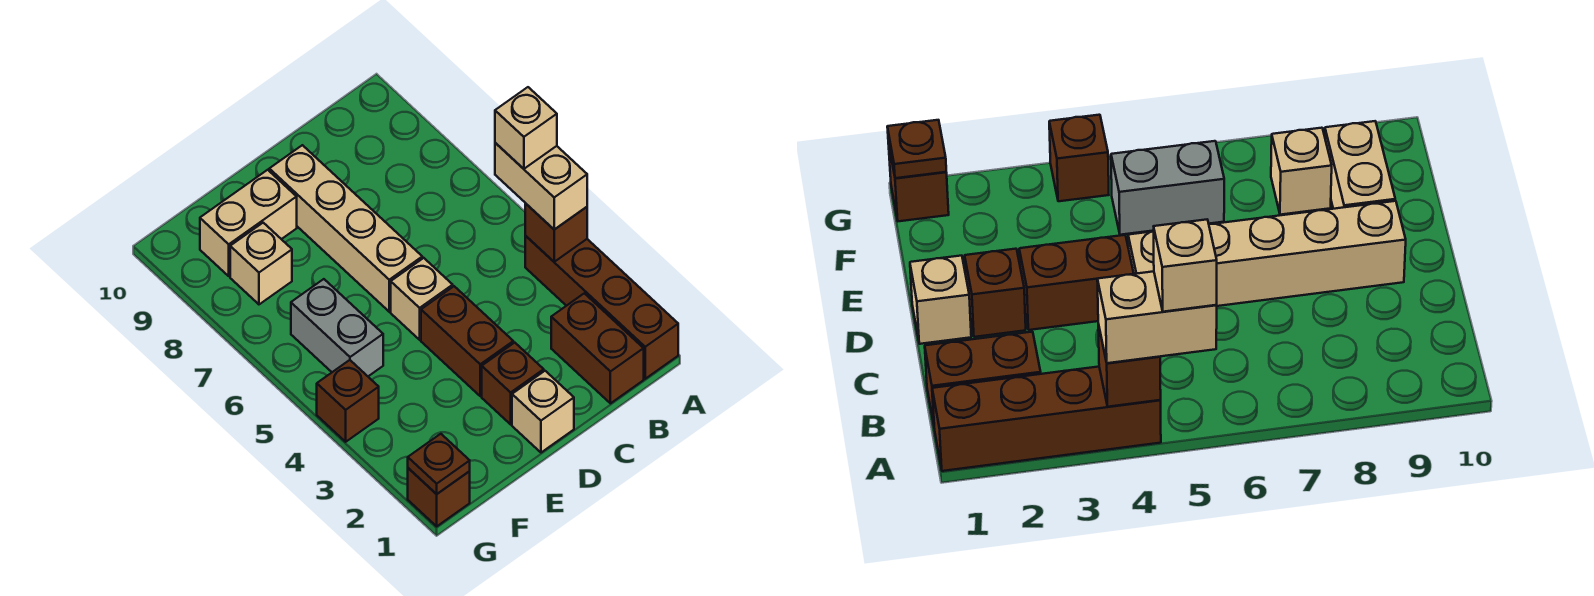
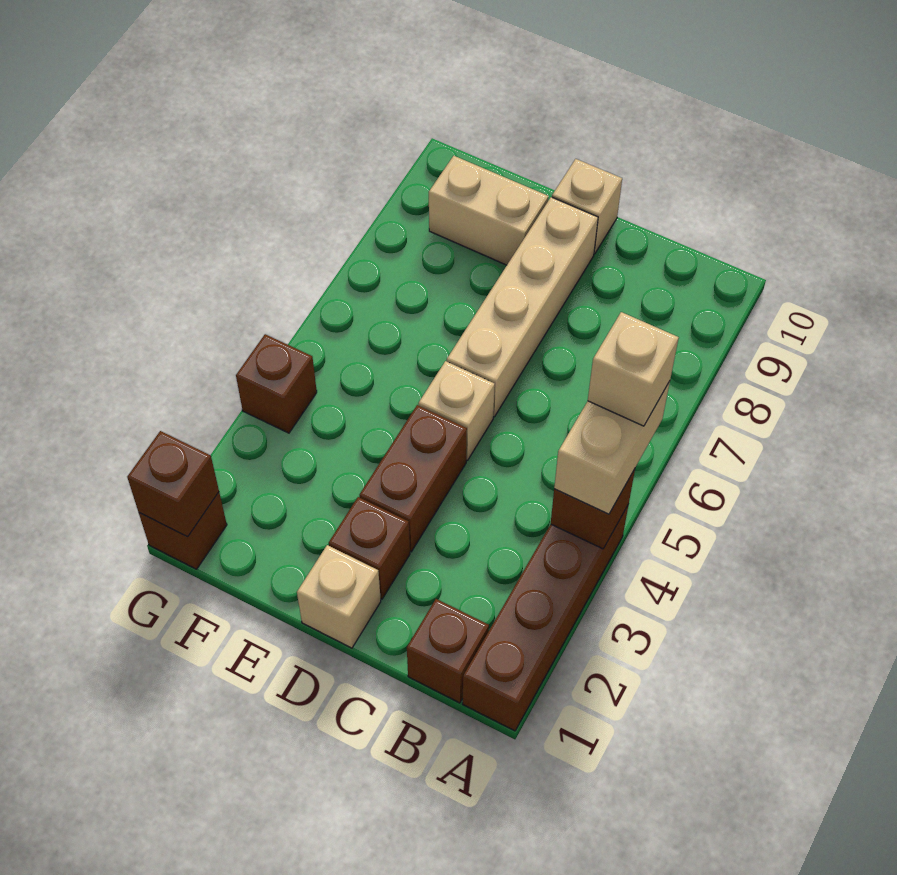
brown 1x2 brick [551,293,644,403] -> brown 1x1 brick [407,599,489,703]
grey 1x2 brick [291,279,383,376] -> none
tan 1x1 brick [230,223,292,304] -> tan 1x1 brick moved to [552,159,622,254]
brown 1x1 plate [408,434,470,494] -> brown 1x1 brick [127,431,219,537]

